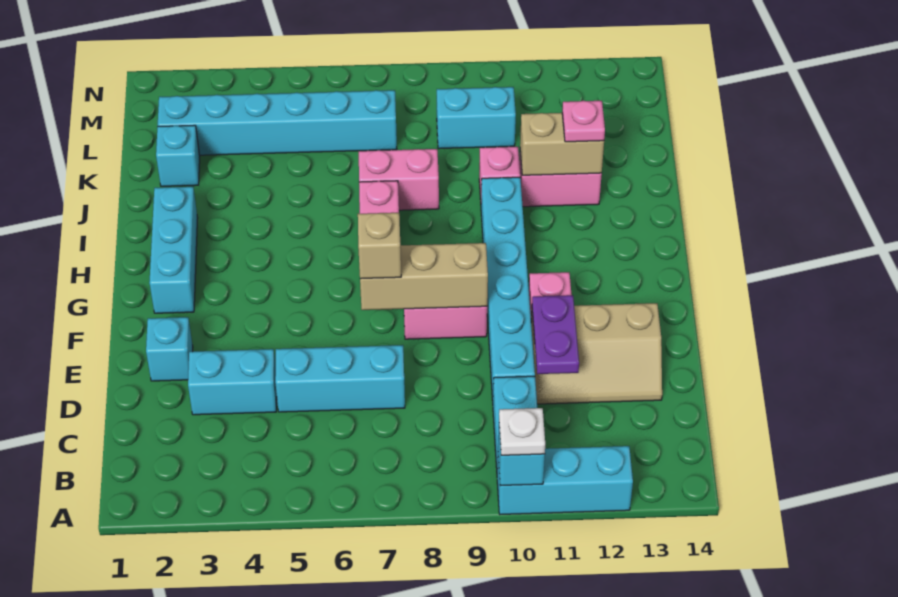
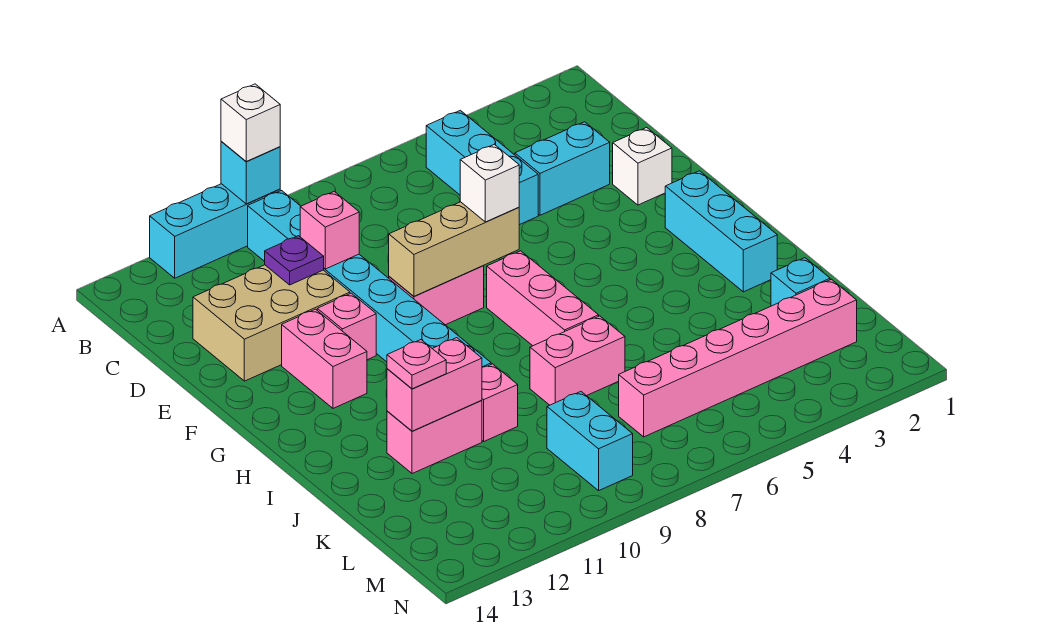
white 1x1 plate [499,408,545,455] -> white 1x1 brick [221,84,280,161]
cyan 1x3 brick [275,345,405,412] -> cyan 1x3 brick turned to [426,110,538,225]
none -> pink 1x1 brick [300,191,359,269]
tan 2x3 slope [531,303,662,404] -> tan 2x3 brick [193,265,350,381]
purple 1x2 plate [532,295,579,374] -> purple 1x1 plate [265,236,324,285]
cyan 1x1 brick [146,317,193,381] -> white 1x1 brick [613,128,672,205]
tan 1x1 brick [358,213,401,279] -> white 1x1 brick [460,144,519,222]
none -> pink 1x2 brick [282,309,367,408]
tan 1x2 brick [520,113,604,175] -> pink 1x2 brick [387,338,482,431]
cyan 1x6 brick [158,90,397,155] -> pink 1x6 brick [619,279,857,437]
cyan 1x2 brick [437,87,516,149] -> cyan 1x2 brick turned to [547,392,633,491]

